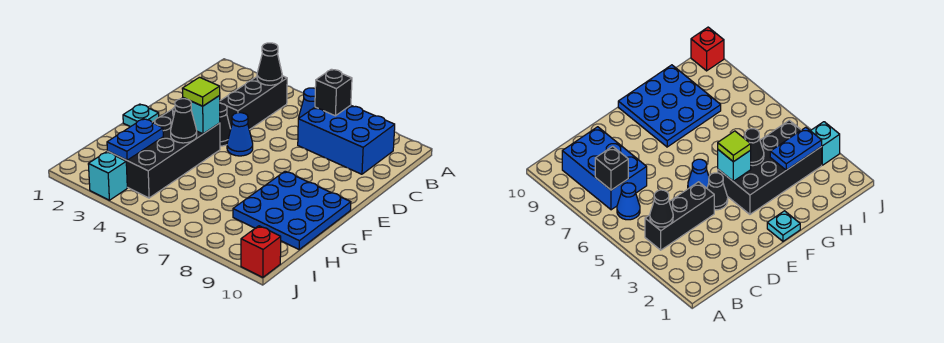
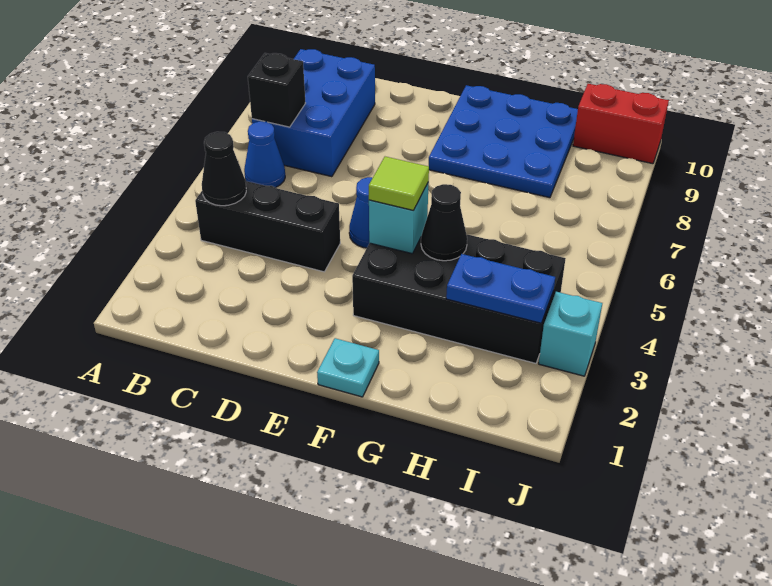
black 1x1 cone [220,103,231,146] -> none
red 1x1 brick [241,226,281,277] -> red 1x2 brick [573,84,669,164]

